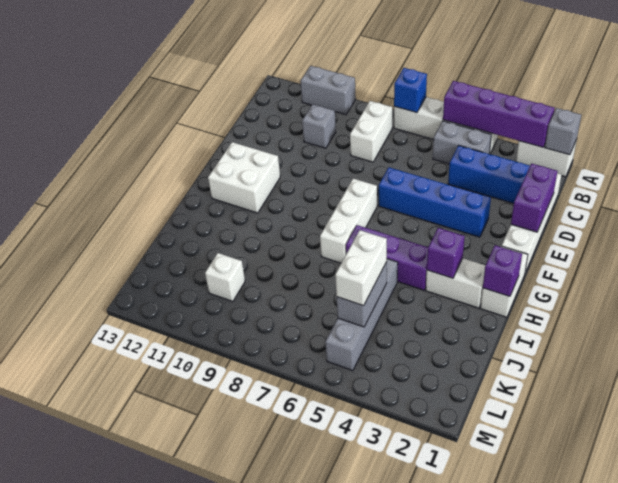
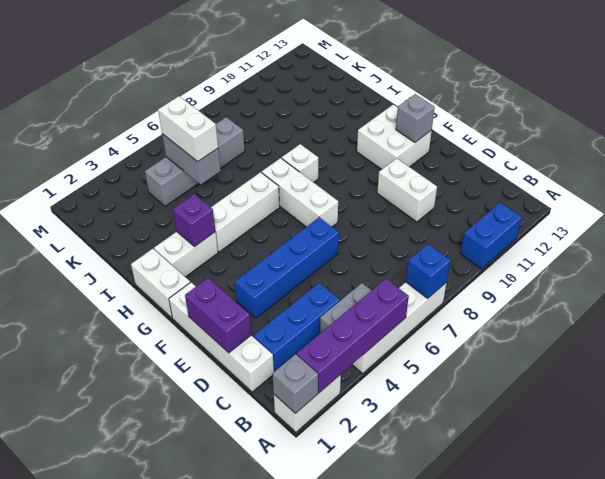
grey 1x2 brick [300,66,356,115] -> blue 1x2 brick [460,203,522,269]
white 1x2 brick [350,101,392,162] -> white 1x2 brick moved to [377,158,437,222]
grey 1x1 brick [302,104,336,148] -> grey 1x1 brick moved to [396,94,435,143]
purple 1x1 brick [483,245,522,296] -> none
purple 1x3 brick [346,225,428,290] -> white 1x3 brick [211,172,280,252]
grey 1x4 brick [325,259,398,371] -> grey 1x4 brick turned to [145,117,245,206]
white 1x1 brick [205,253,245,301] -> white 1x1 brick moved to [282,144,318,182]

